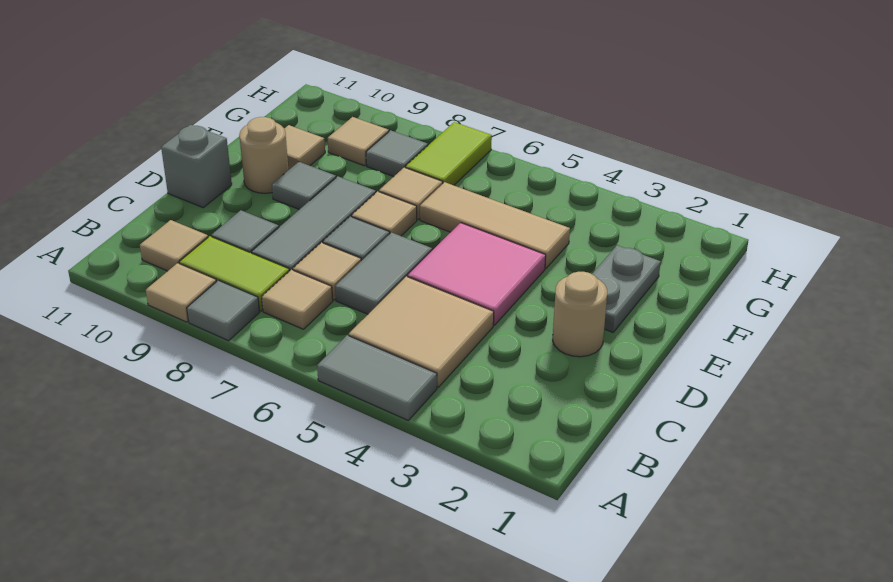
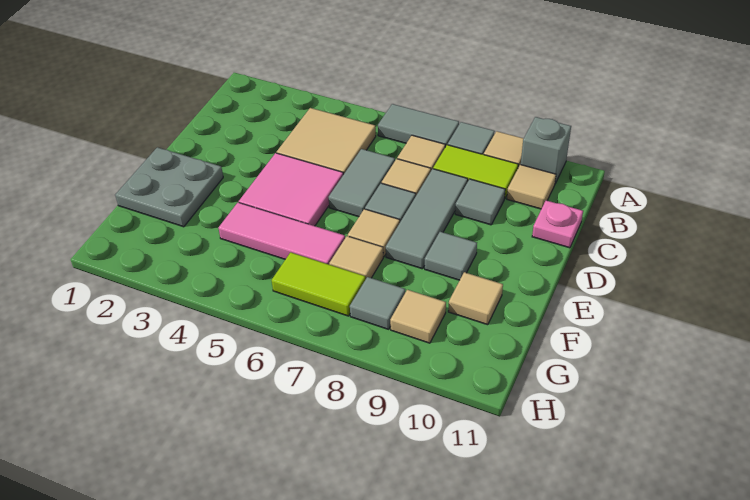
grey 1x2 tile [317,335,437,420] -> grey 1x2 tile moved to [378,104,459,147]
none -> pink 1x1 plate [532,200,583,248]
tan 1x1 round brick [553,272,607,357] -> none
grey 1x1 brick [161,125,232,208] -> grey 1x1 brick moved to [521,117,571,183]
grey 1x2 plate [592,245,661,332] -> grey 2x2 plate [115,147,223,227]
tan 1x1 round brick [239,117,288,193] -> none
tan 1x3 tile [420,182,570,268] -> pink 1x3 tile [219,203,345,264]
lime 1x2 tile [405,122,492,185] -> lime 1x2 tile turned to [272,252,366,316]

